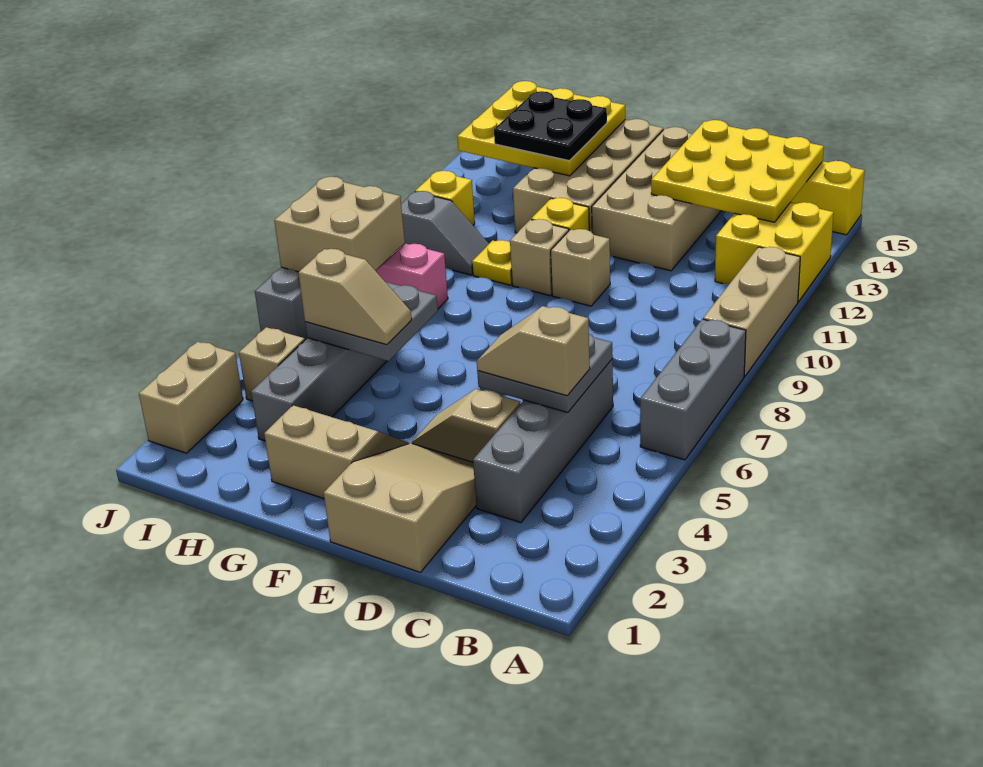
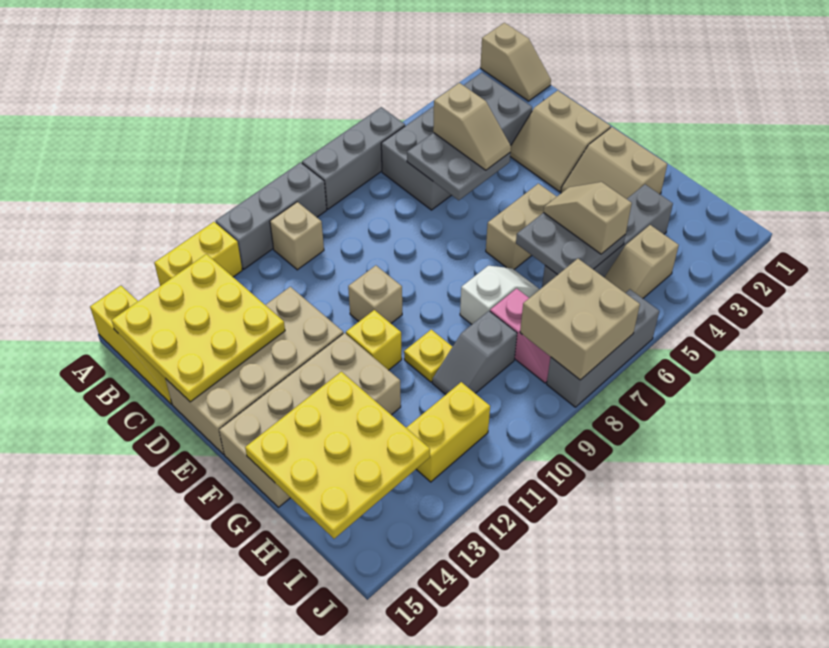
tan 1x3 brick [703,247,800,377] -> grey 1x3 brick [216,162,327,269]
yellow 2x2 brick [715,202,834,302] -> yellow 1x2 brick [154,222,242,286]
grey 1x4 brick [473,359,613,523] -> grey 2x4 brick [381,73,532,210]
tan 2x3 slope [324,443,476,572] -> tan 2x2 slope [510,90,611,192]
tan 1x2 slope [412,389,520,462] -> tan 1x2 slope moved to [480,23,551,101]
tan 1x1 brick [510,219,569,295] -> tan 1x1 brick moved to [270,202,324,270]
none -> white 1x2 slope [460,266,539,324]
black 2x2 plate [494,91,607,161] -> none
grey 1x2 slope [399,191,489,275] -> grey 1x2 slope turned to [432,311,517,395]
yellow 1x1 brick [415,171,475,225] -> yellow 1x2 brick [406,382,490,482]
tan 1x2 brick [139,342,243,453] -> tan 1x2 brick moved to [486,184,557,269]

